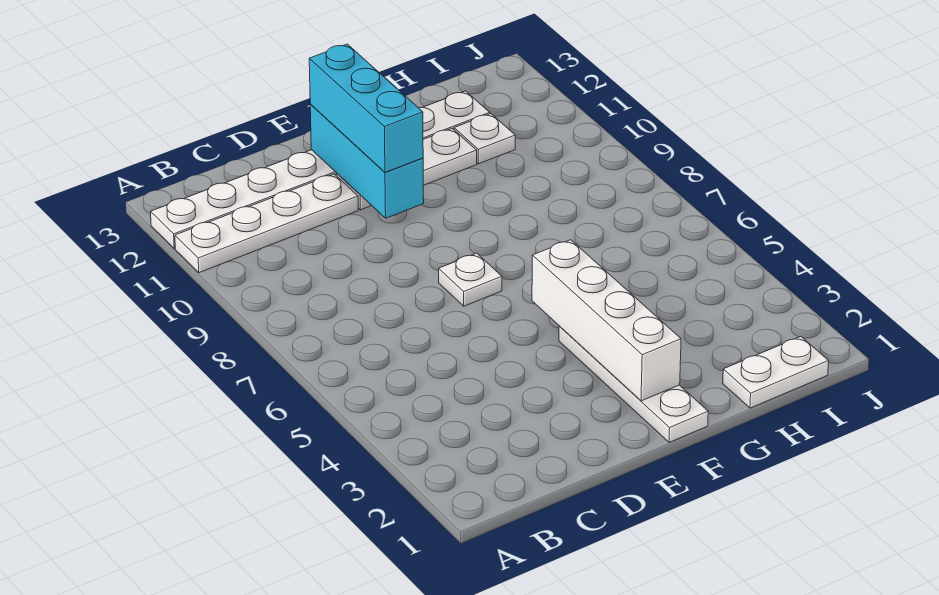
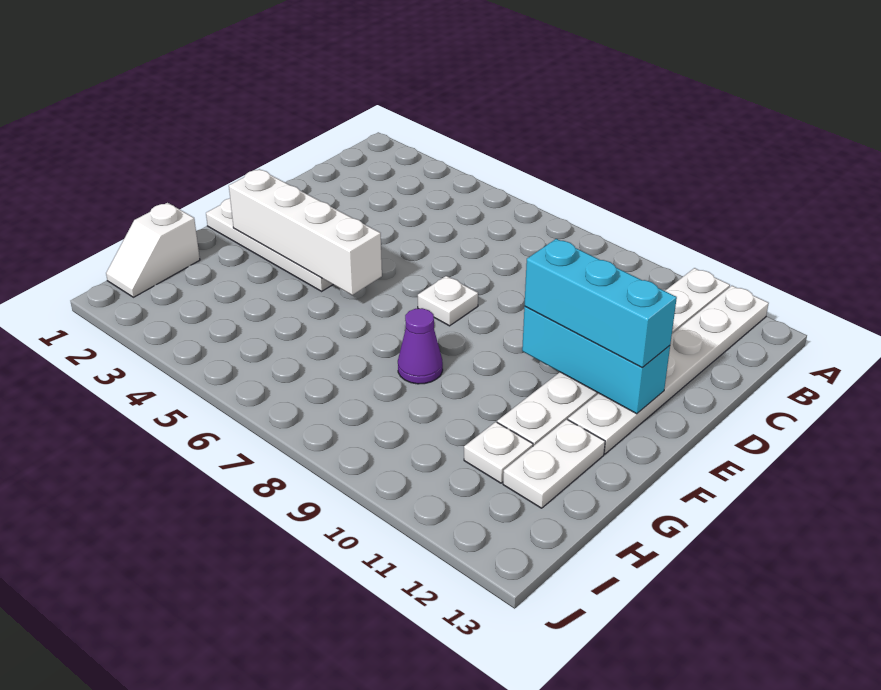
none -> purple 1x1 cone [398,308,443,384]
white 1x2 plate [723,337,829,408] -> white 1x2 slope [106,203,200,297]

